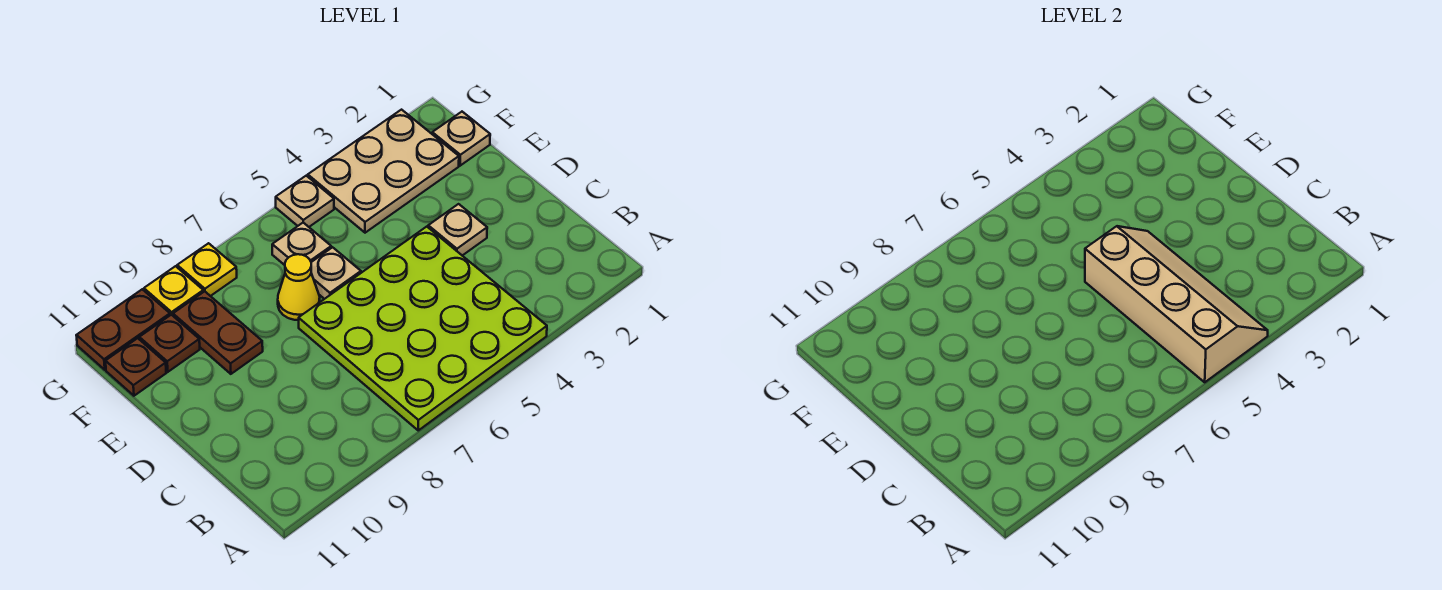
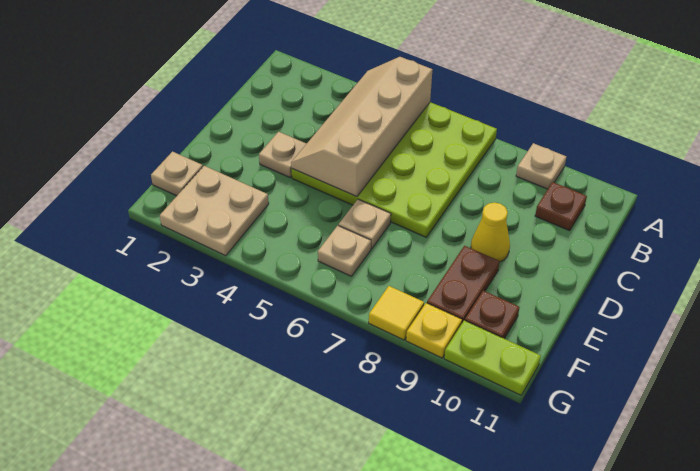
yellow 1x1 cone [278,254,320,320] -> yellow 1x1 cone moved to [471,202,510,262]
tan 2x3 plate [308,110,459,233] -> tan 2x2 plate [160,166,269,256]
brown 1x1 plate [106,338,166,396] -> brown 1x1 plate moved to [535,182,587,231]
tan 1x1 plate [276,176,334,227] -> tan 1x1 plate moved to [516,143,566,189]
yellow 1x1 plate [177,243,237,296] -> yellow 1x1 tile [369,286,424,340]
brown 1x2 plate [76,289,170,370] -> lime 1x2 plate [444,320,541,395]

